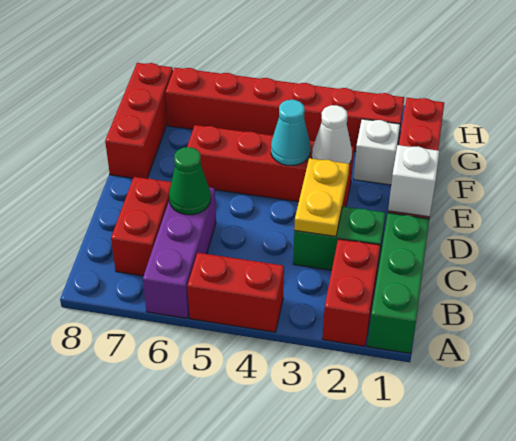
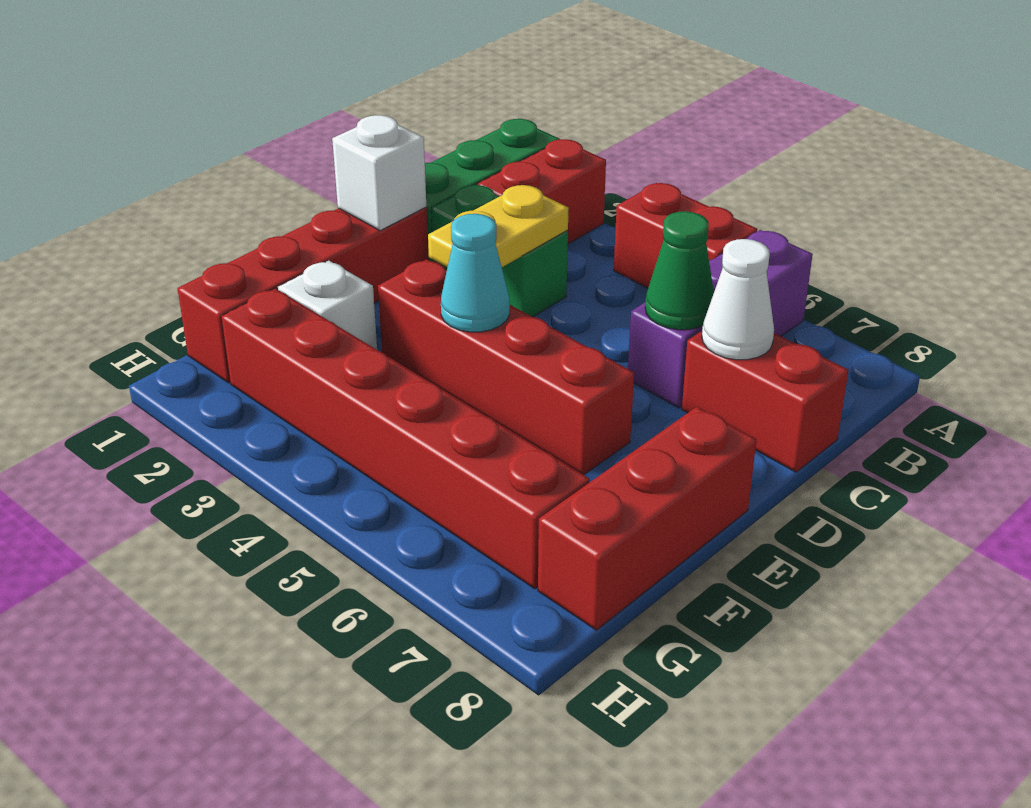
red 1x2 brick [111,177,171,276] -> red 1x2 brick turned to [682,331,849,472]
white 1x1 cone [312,105,352,164] -> white 1x1 cone moved to [702,239,774,360]

